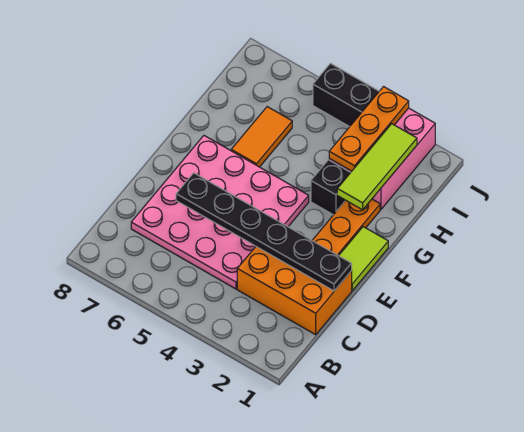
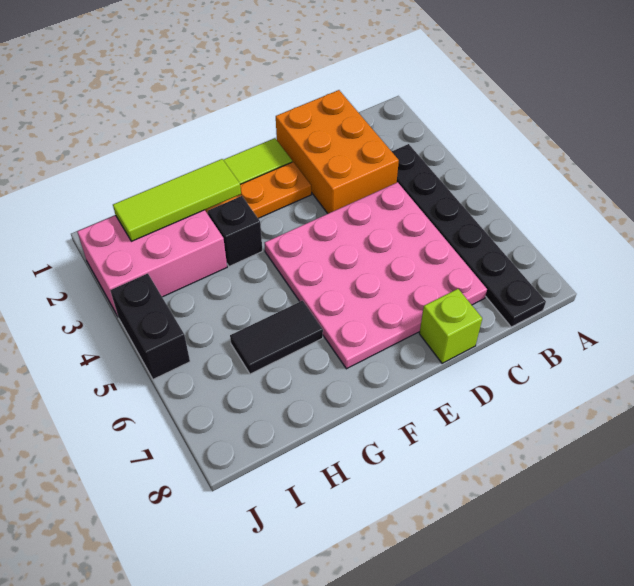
black 1x6 plate [176,173,352,291] -> black 1x6 plate moved to [392,144,546,327]
none -> lime 1x1 brick [419,289,482,363]
orange 1x2 tile [231,107,292,167] -> black 1x2 tile [230,301,323,374]
orange 1x3 plate [329,87,409,171] -> none

